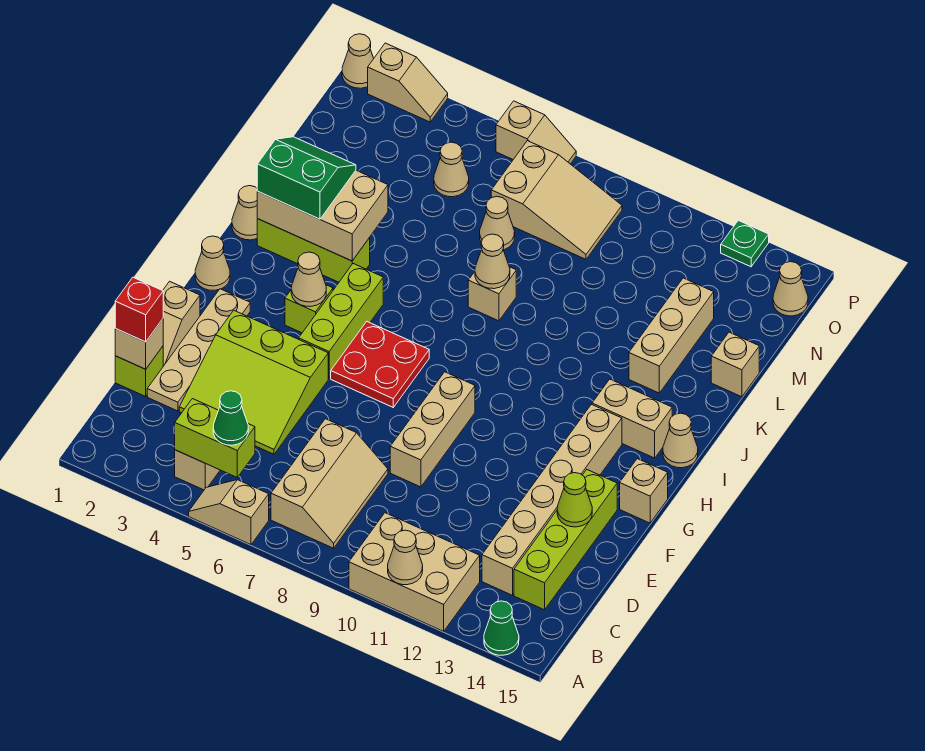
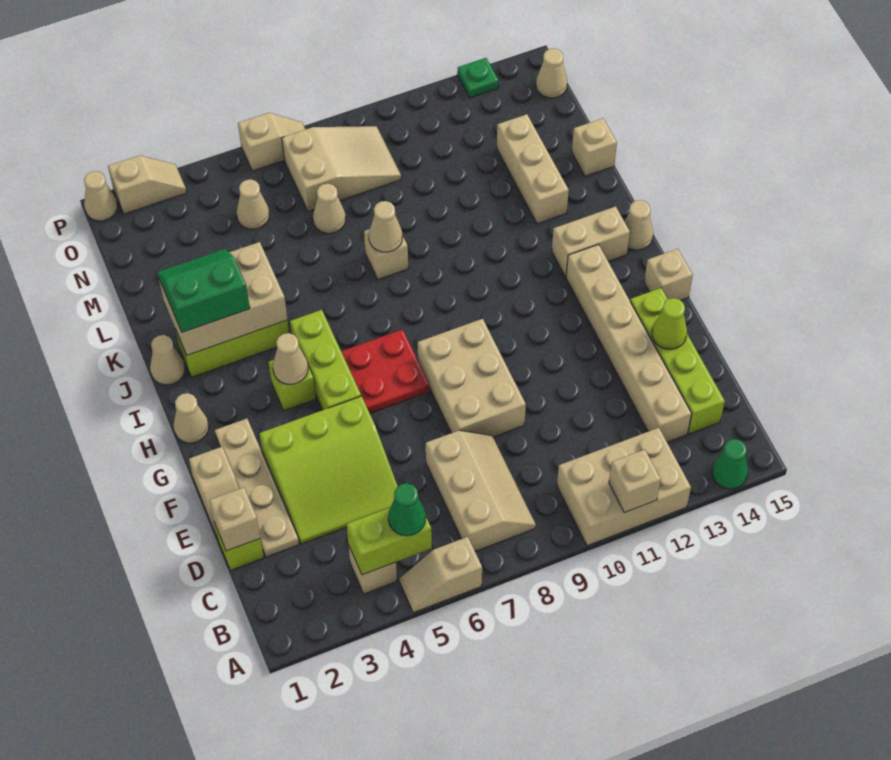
tan 1x1 cone [388,530,423,585] -> tan 1x1 brick [609,449,661,513]
red 1x1 brick [115,277,163,342] -> none
tan 1x3 brick [390,372,475,487] -> tan 2x3 brick [418,319,526,437]

